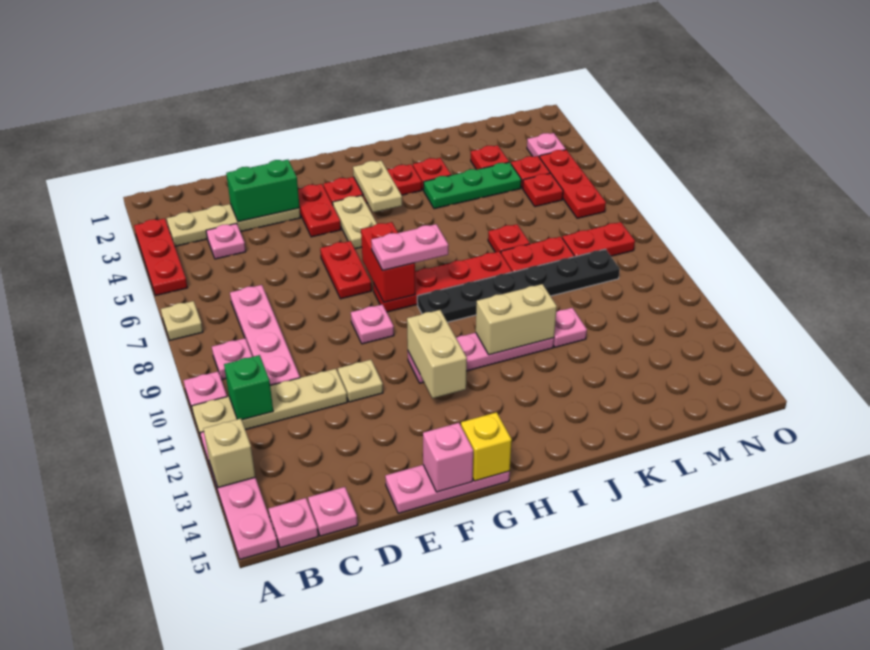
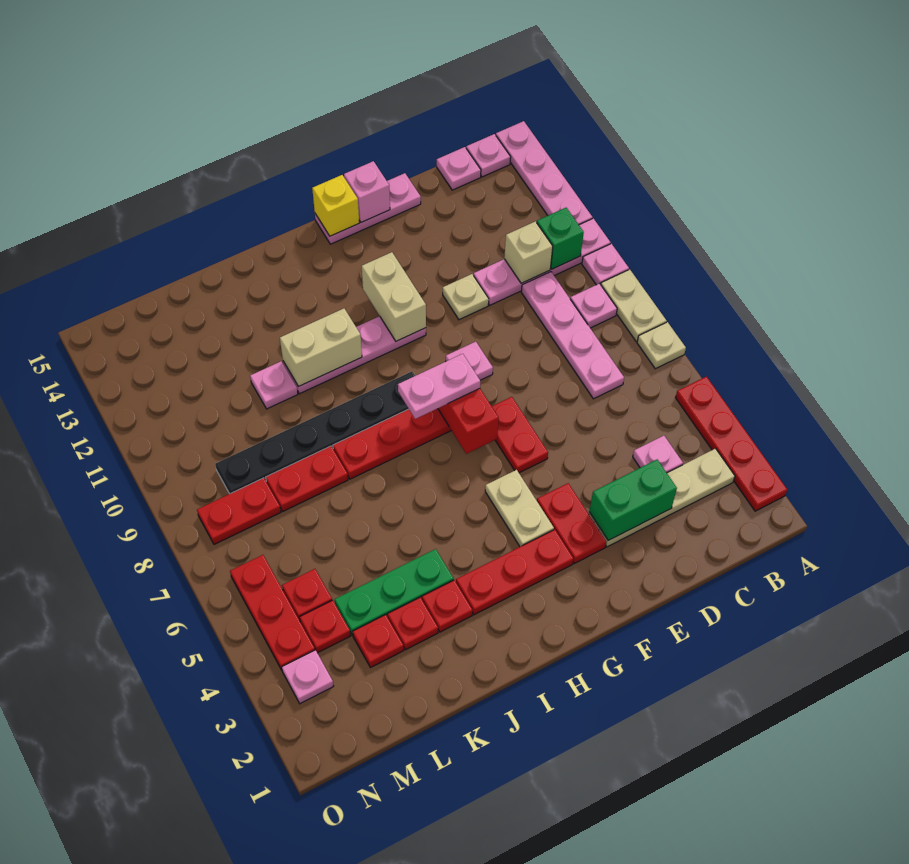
red 1x3 plate [134,218,188,296] -> red 1x4 plate [676,377,787,511]
tan 1x4 plate [192,369,347,438] -> pink 1x4 plate [474,218,611,305]
tan 1x1 brick [204,419,255,488] -> tan 1x1 brick moved to [504,221,553,283]
tan 1x2 plate [353,161,402,212] -> tan 1x2 plate moved to [601,269,667,342]
red 1x1 plate [488,224,530,253] -> red 1x1 plate moved to [387,597,438,650]

